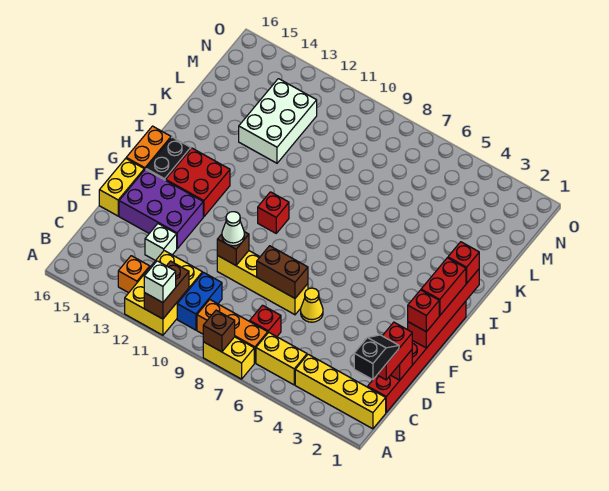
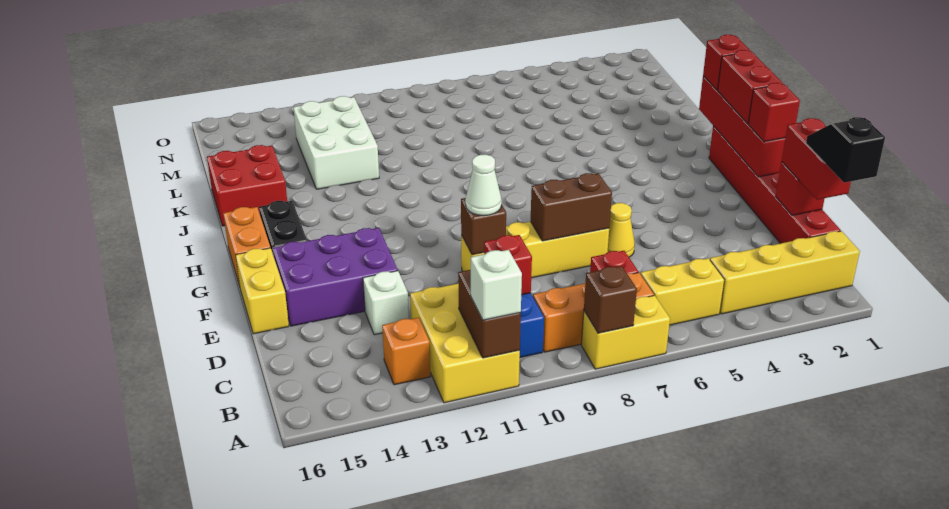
red 2x2 brick [166,148,230,217] -> red 2x2 brick moved to [207,145,287,226]
red 1x1 brick [258,192,289,233] -> red 1x1 brick moved to [484,235,532,295]

